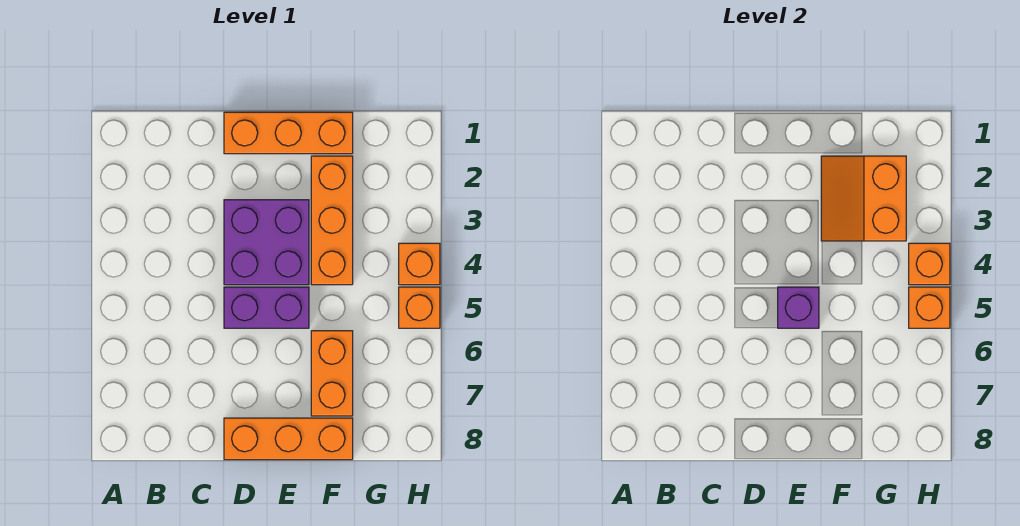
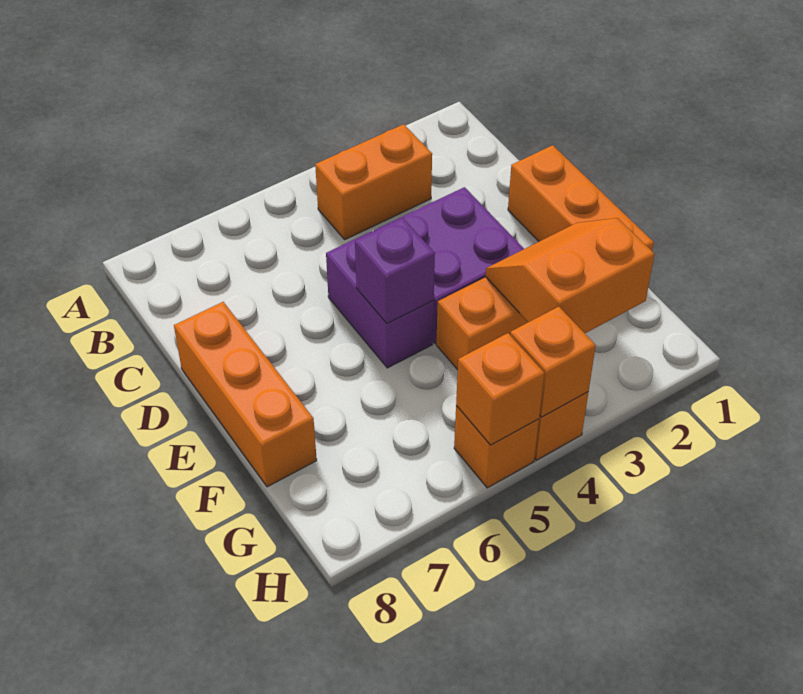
orange 1x2 brick [311,331,353,416] -> orange 1x2 brick moved to [315,124,432,239]

